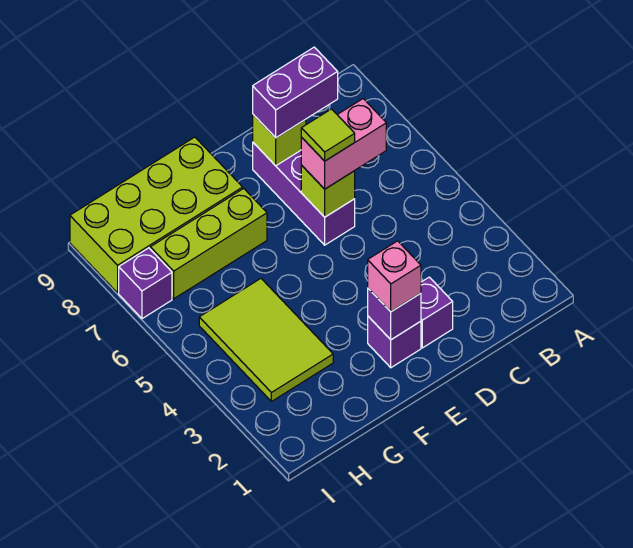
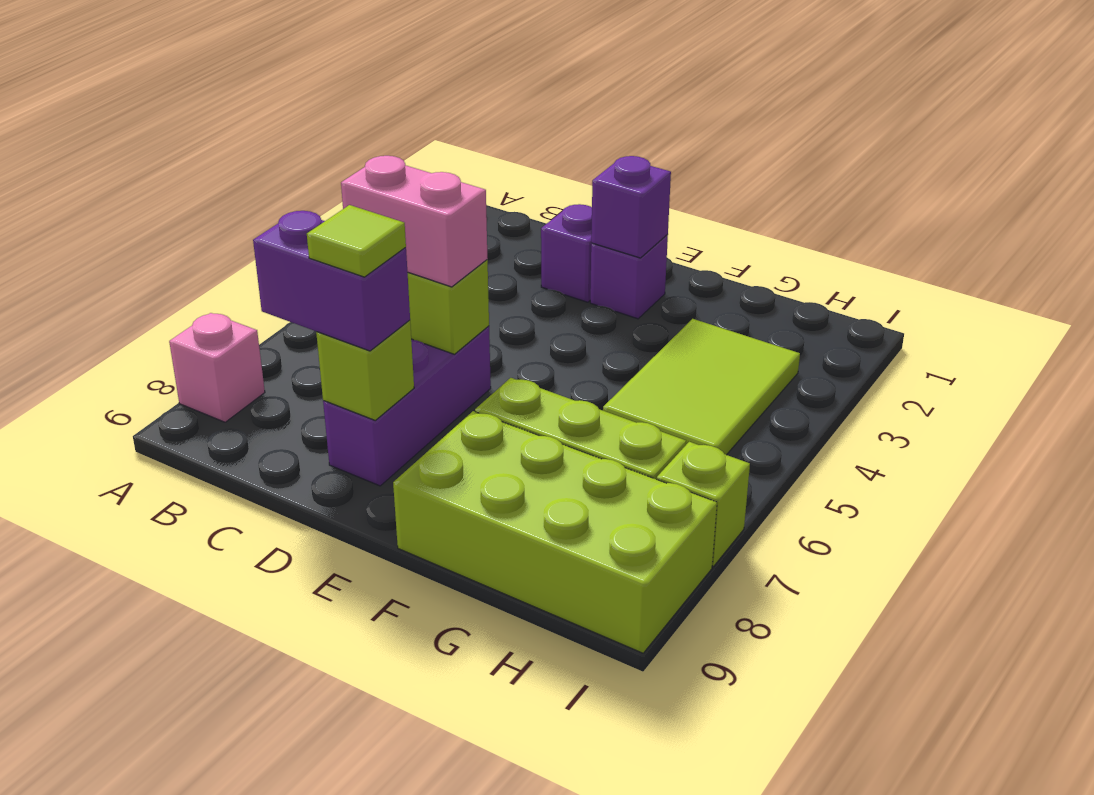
lime 1x1 tile [301,109,355,161] -> lime 1x1 tile moved to [307,205,406,277]
pink 1x1 brick [368,241,421,312] -> pink 1x1 brick moved to [169,313,265,422]
purple 1x1 brick [119,248,172,319] -> lime 1x1 brick [657,442,750,567]

